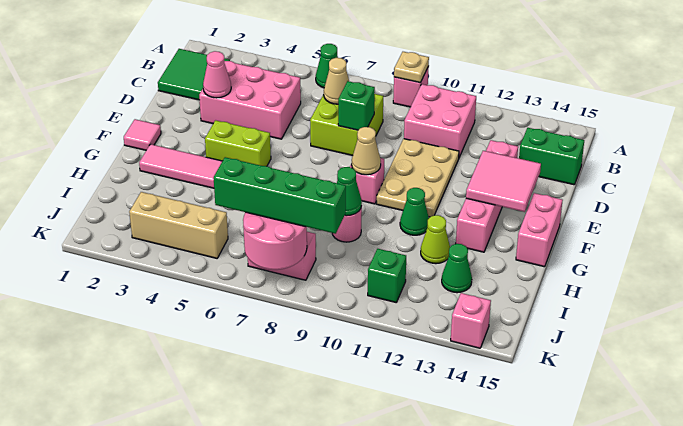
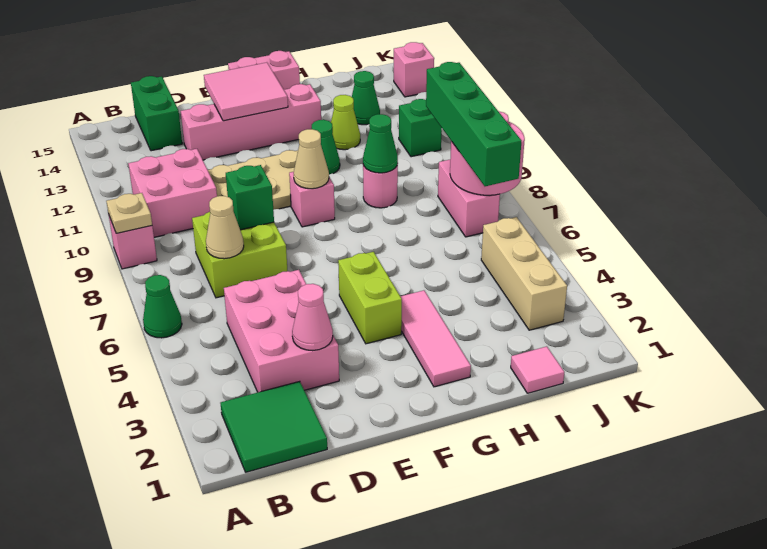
pink 1x1 tile [124,119,161,150] -> pink 1x1 tile moved to [511,346,564,393]

